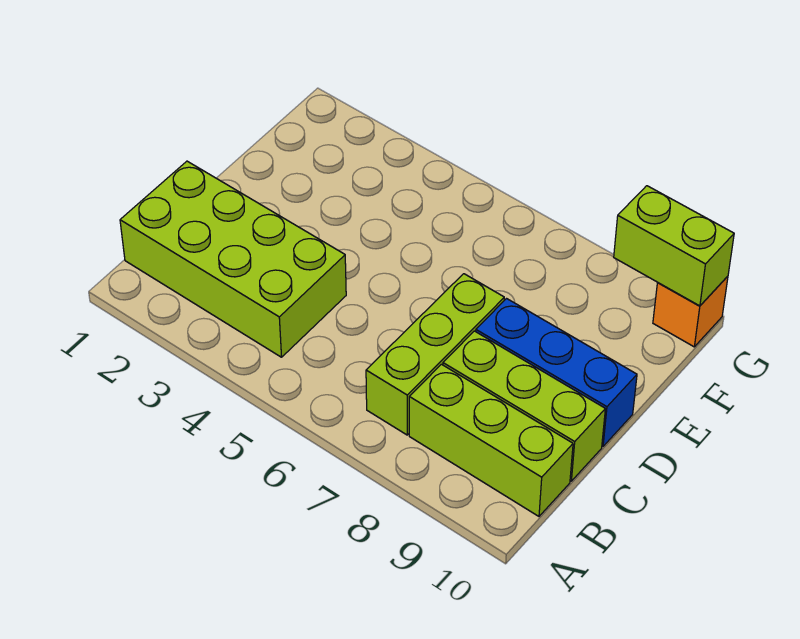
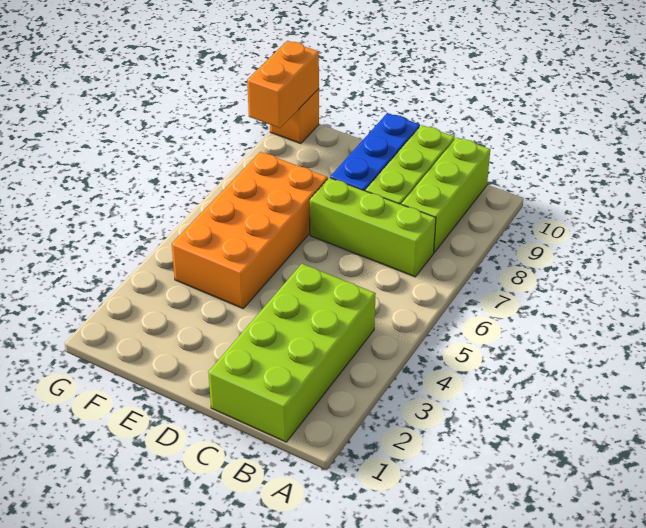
none -> orange 2x4 brick [172,152,328,308]
lime 1x2 brick [614,186,734,306] -> orange 1x2 brick [247,41,319,128]

